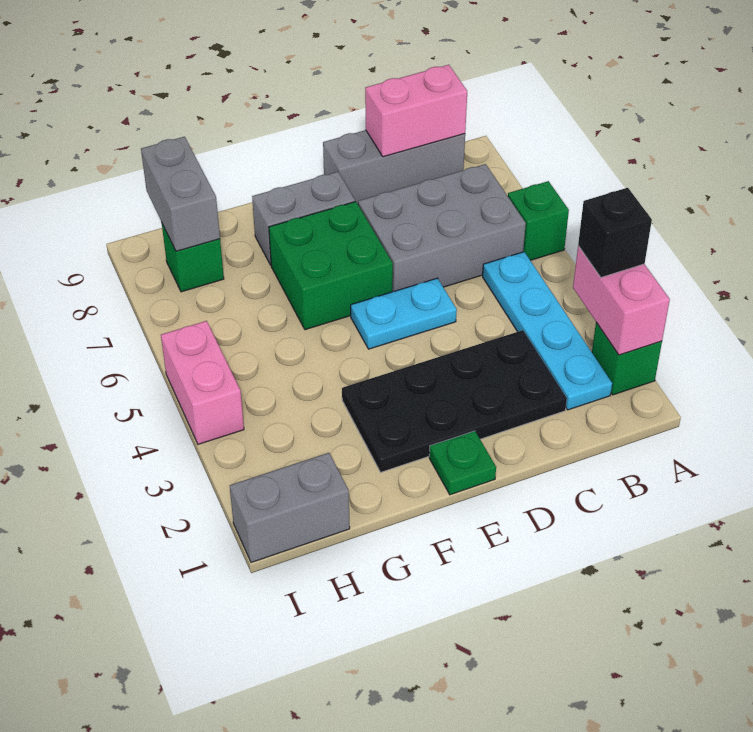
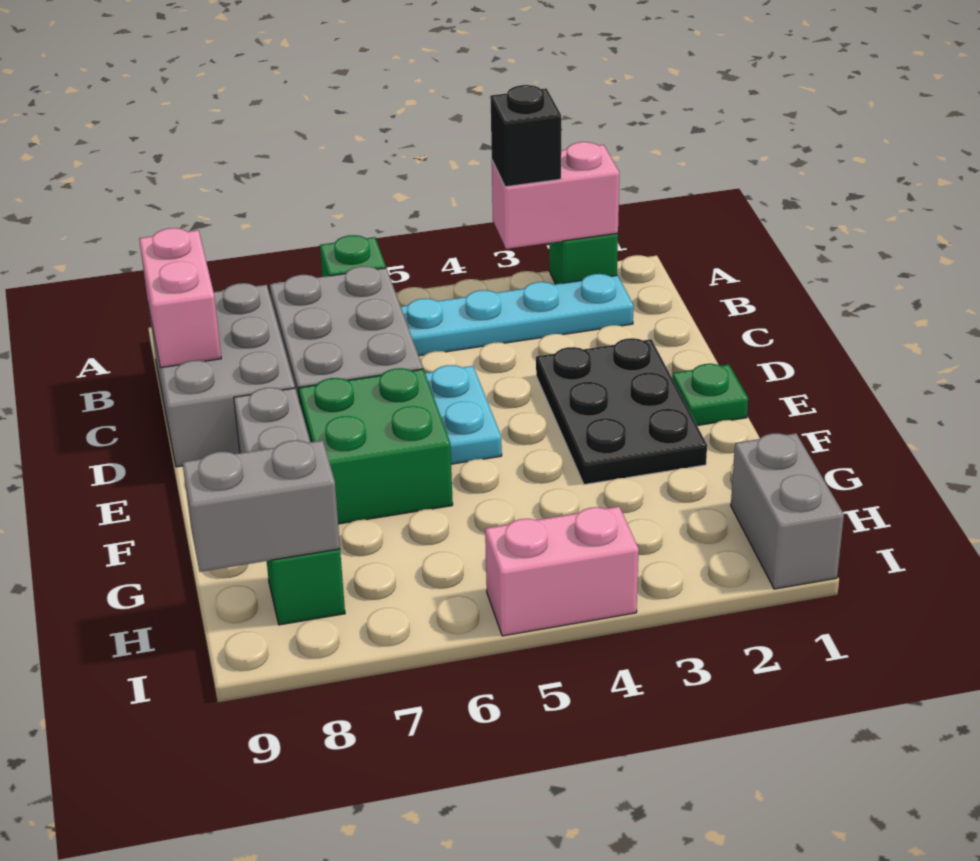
grey 1x3 brick [323,130,465,204] -> grey 2x3 brick [148,283,295,467]
black 2x4 plate [342,330,567,472] -> black 2x3 plate [536,338,707,484]

